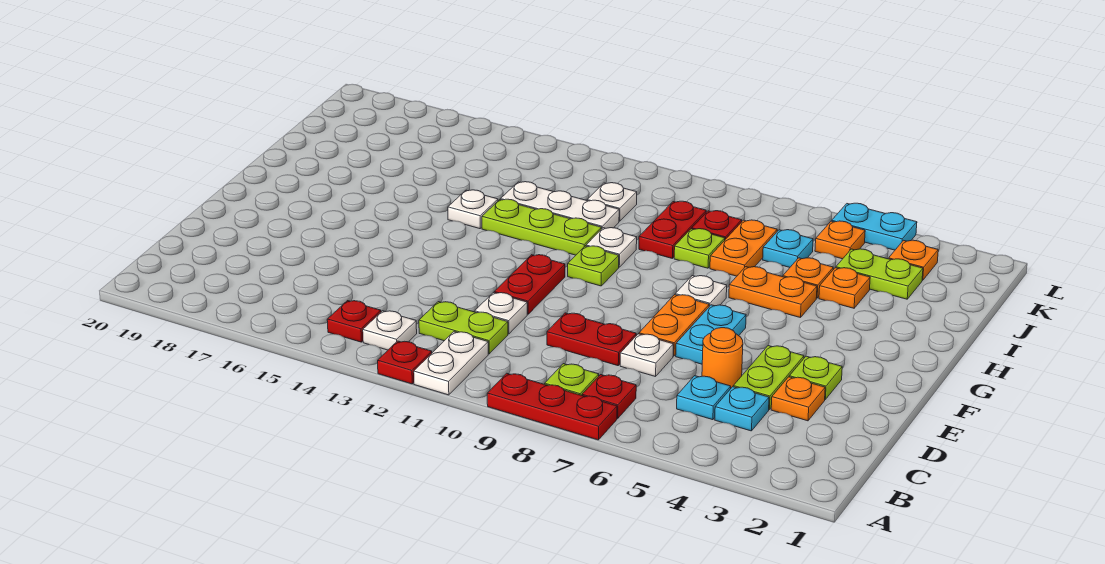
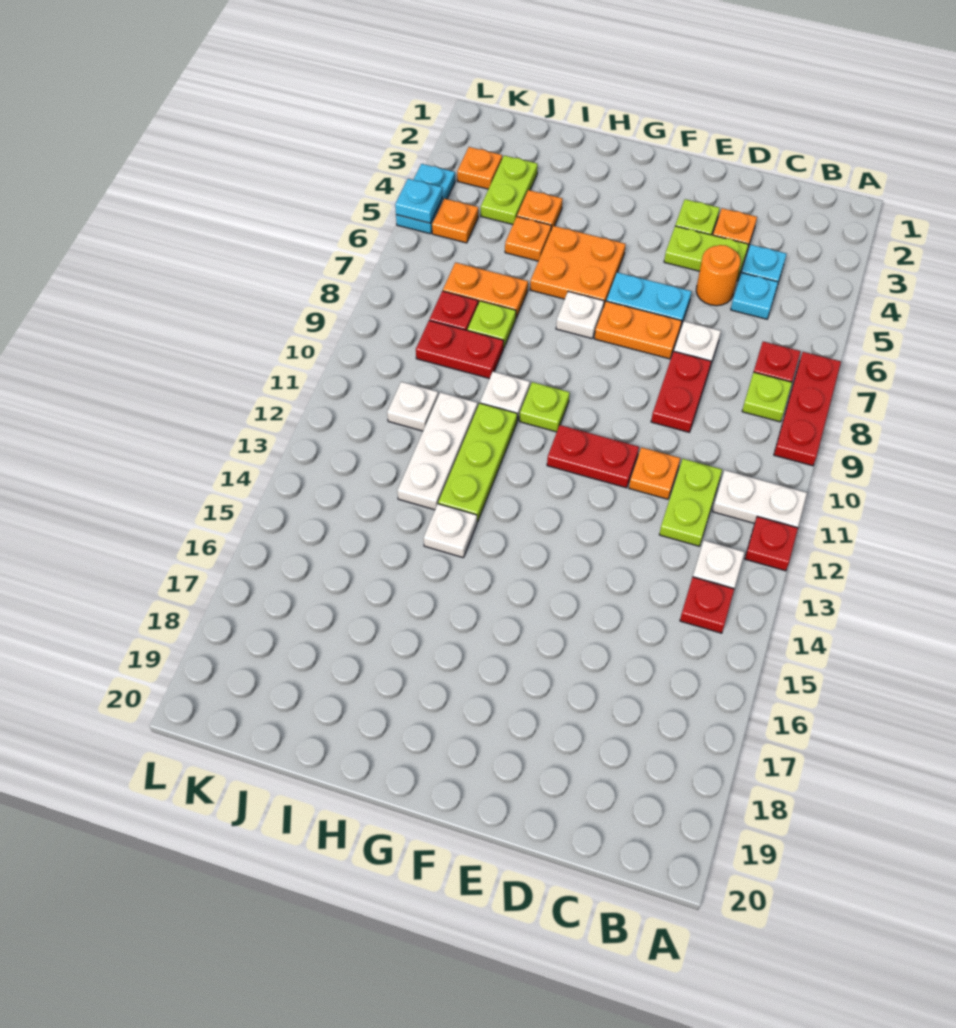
white 1x1 plate [475,293,527,334] -> orange 1x1 plate [629,447,680,499]
orange 1x2 plate [729,267,817,318] -> orange 2x2 plate [530,226,626,305]
cyan 1x1 plate [763,230,813,267] -> cyan 1x1 plate moved to [395,179,442,223]

